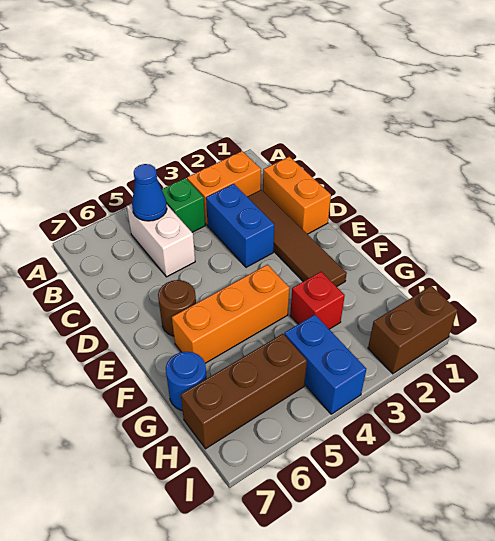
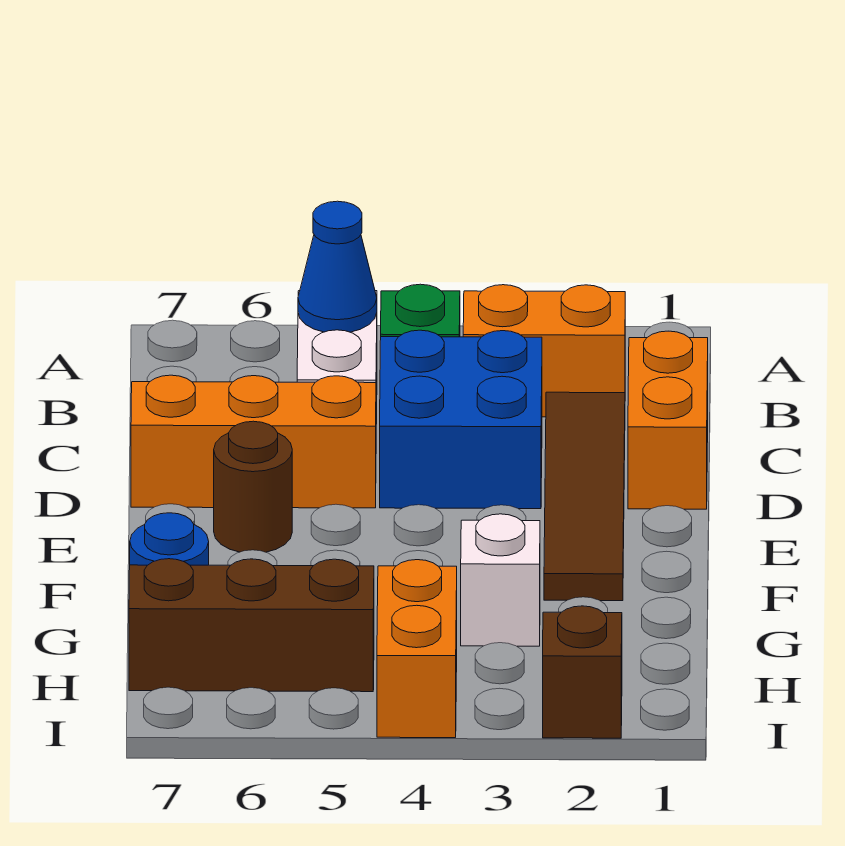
blue 1x2 brick [206,184,274,267] -> blue 2x2 brick [380,330,542,509]
orange 1x3 brick [172,265,290,363] -> orange 1x3 brick moved to [131,375,376,508]
red 1x1 brick [290,272,345,329] -> white 1x1 brick [461,514,540,646]
blue 1x2 brick [284,315,366,414] -> orange 1x2 brick [377,560,457,738]
brown 1x2 brick [368,286,458,374] -> brown 1x1 brick [543,606,622,738]

